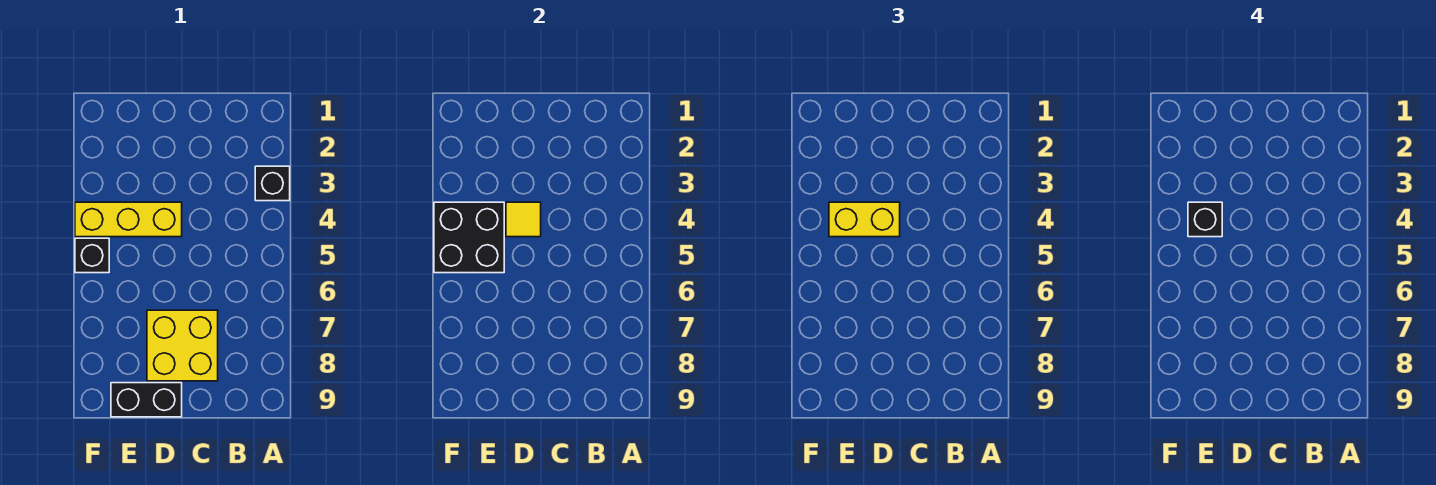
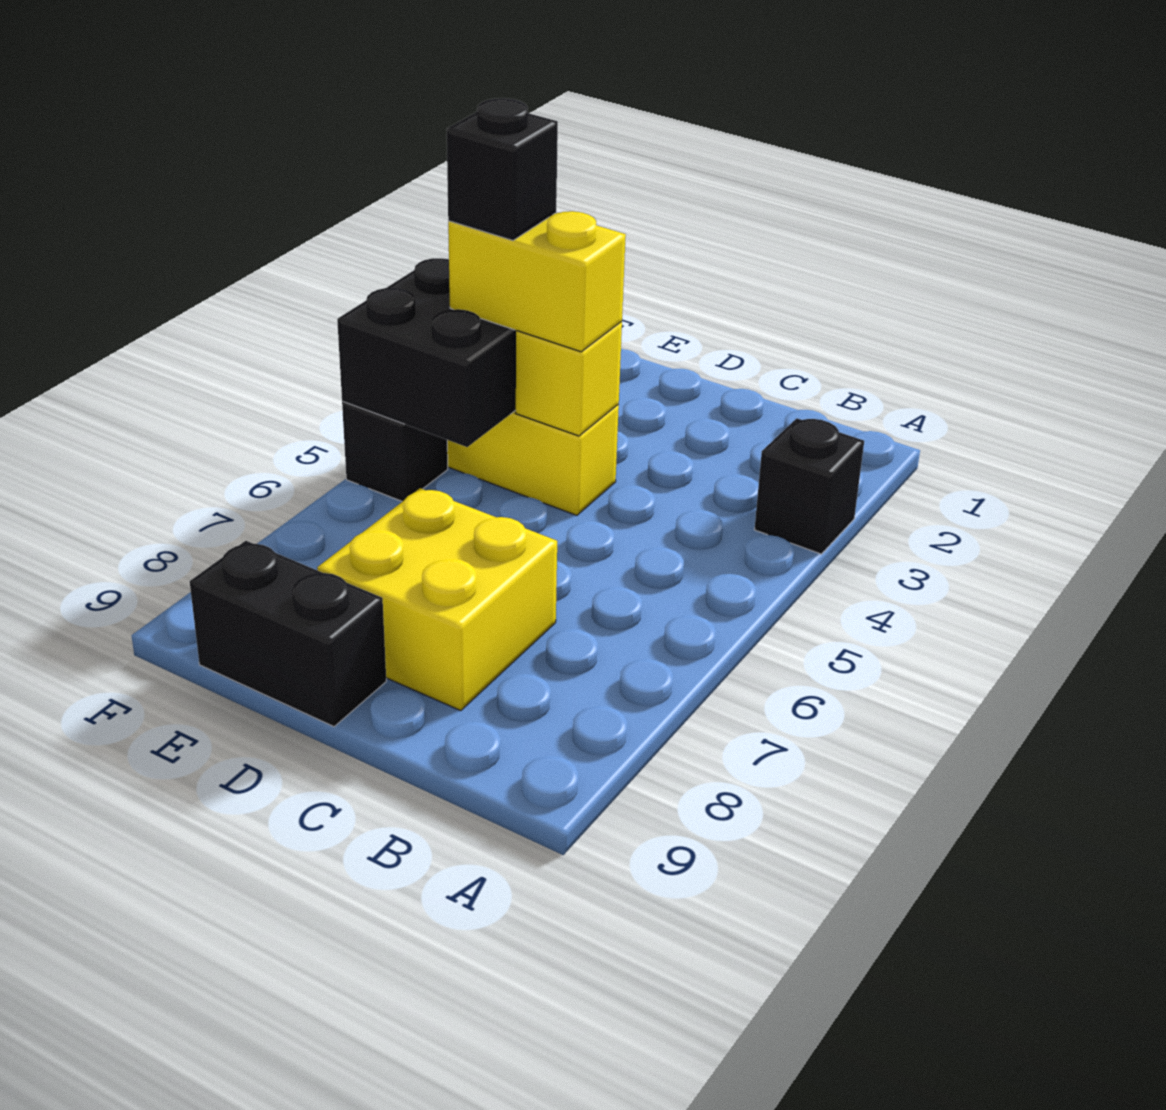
yellow 1x1 tile [506,202,541,237] -> yellow 1x1 brick [516,322,622,436]

